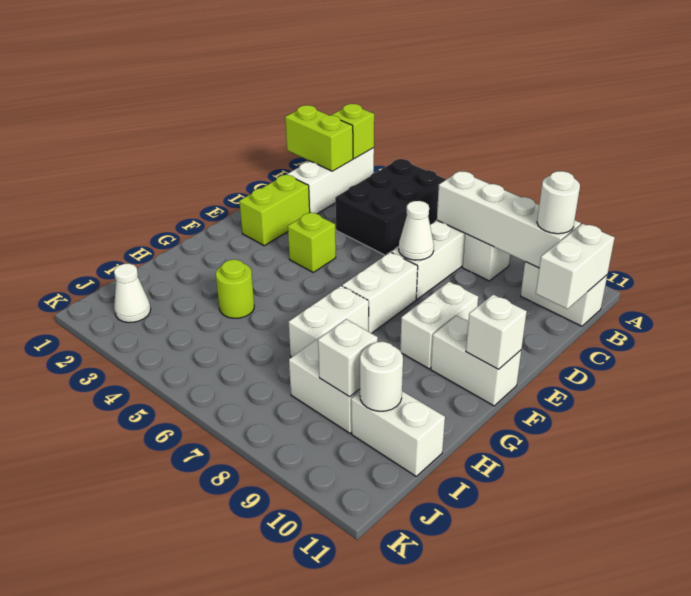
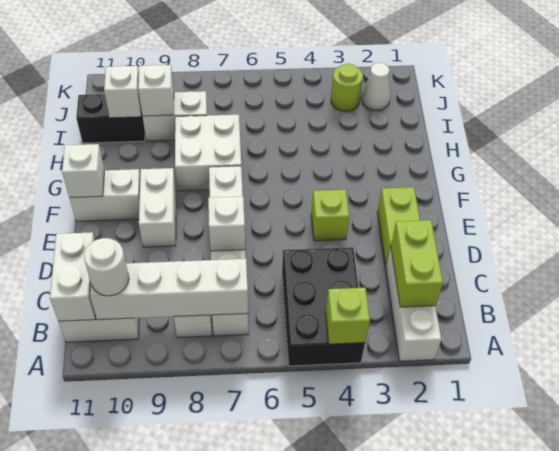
lime 1x1 brick [332,104,374,159] -> lime 1x1 brick moved to [326,288,370,344]
lime 1x2 brick [285,105,353,171] -> lime 1x2 brick turned to [391,220,443,307]
white 1x1 cone [399,201,434,260] -> white 1x1 brick [208,197,245,251]
white 1x2 brick [289,286,369,357] -> white 2x2 brick [175,115,241,191]
lime 1x1 round brick [216,260,254,318] -> lime 1x1 round brick moved to [331,64,363,111]
white 1x2 brick [351,391,445,476] -> black 1x2 brick [76,94,145,143]
white 1x1 round brick [360,342,403,411] -> white 1x1 brick [104,66,141,117]

